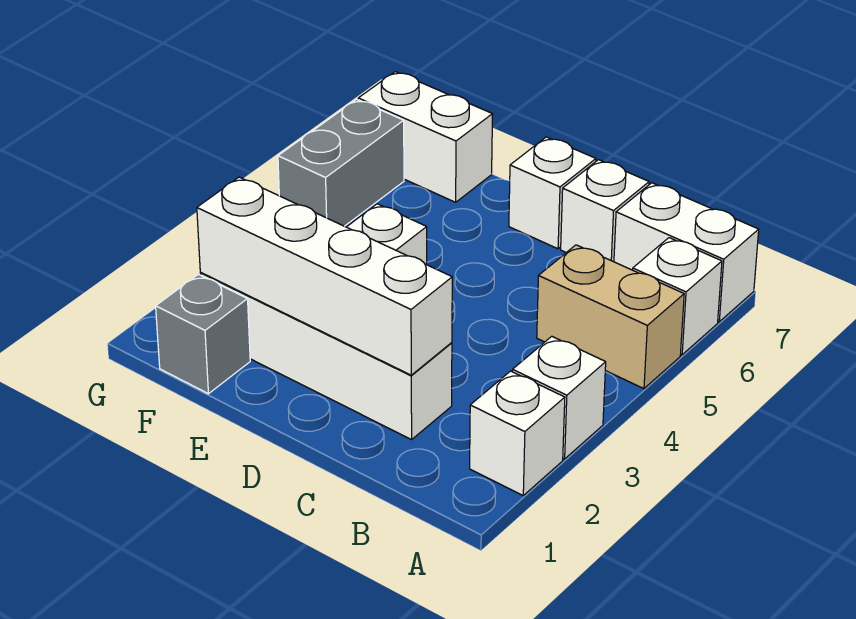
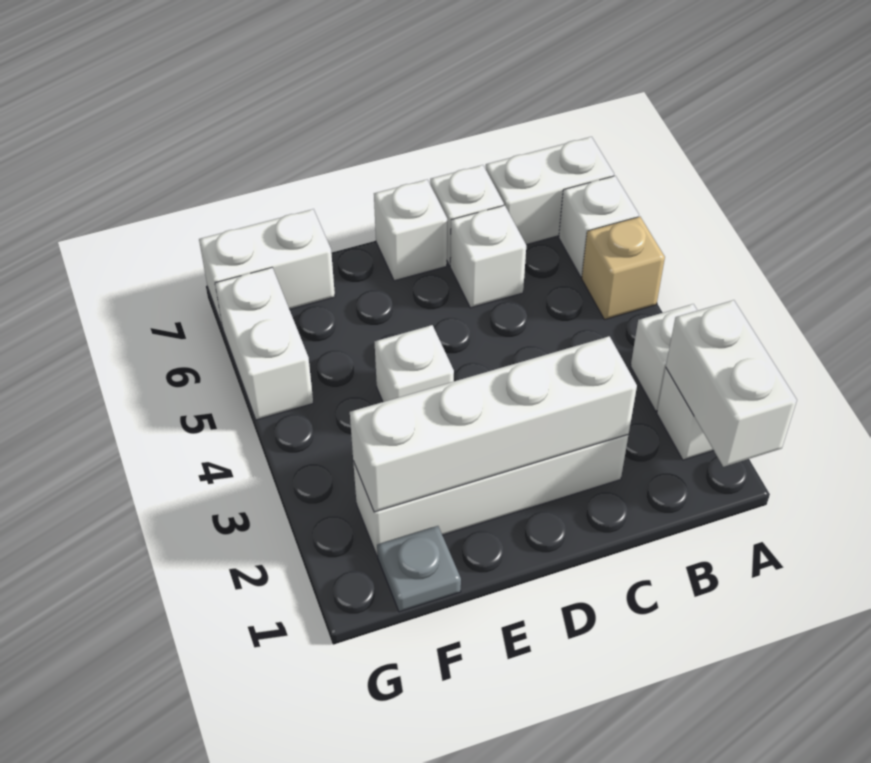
none -> white 1x2 brick [666,300,797,467]
tan 1x2 brick [537,245,684,389] -> tan 1x1 brick [582,217,665,320]
none -> white 1x1 brick [450,205,526,308]
grey 1x1 brick [156,274,250,394] -> grey 1x1 plate [377,526,461,612]
grey 1x2 brick [278,99,404,226] -> white 1x2 brick [215,268,313,420]

